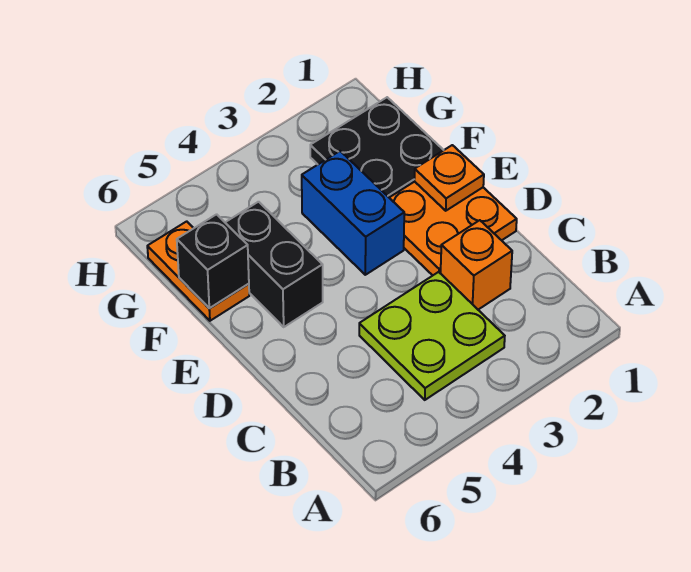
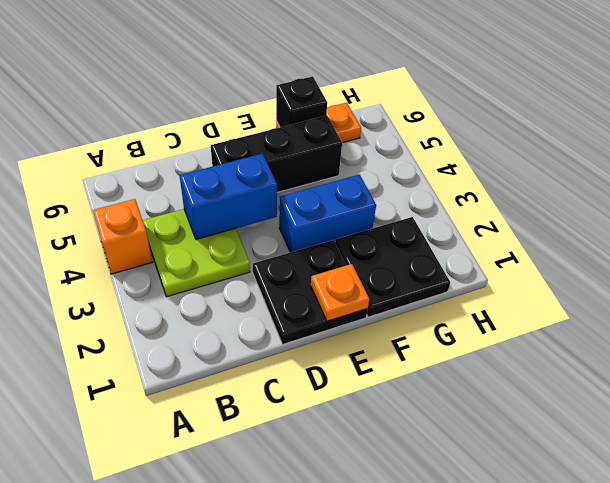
orange 1x1 brick [441,220,512,310] -> orange 1x1 brick moved to [93,199,152,274]
none -> blue 1x2 brick [179,154,277,239]
orange 2x2 plate [389,182,517,275] -> black 2x2 plate [253,240,368,344]
black 1x2 brick [225,202,323,327] -> black 1x3 brick [211,116,342,192]

